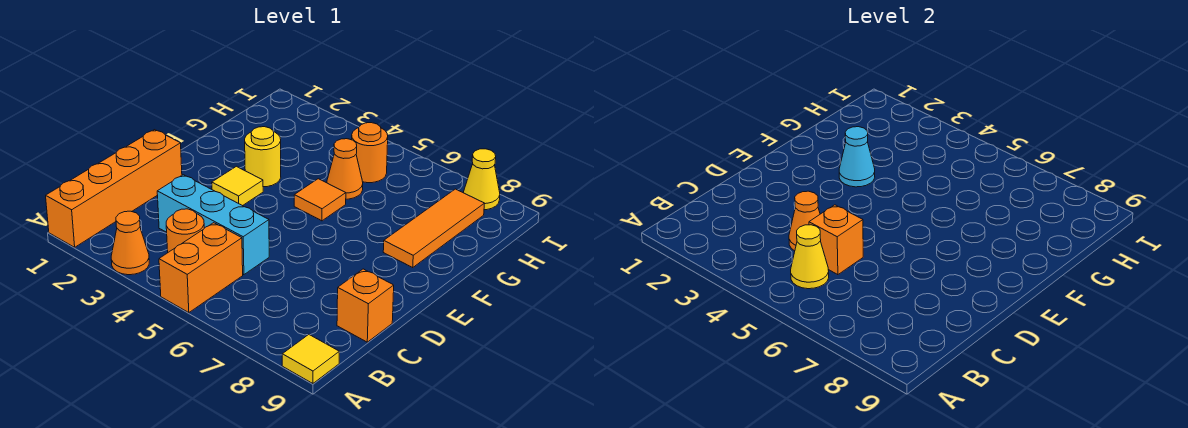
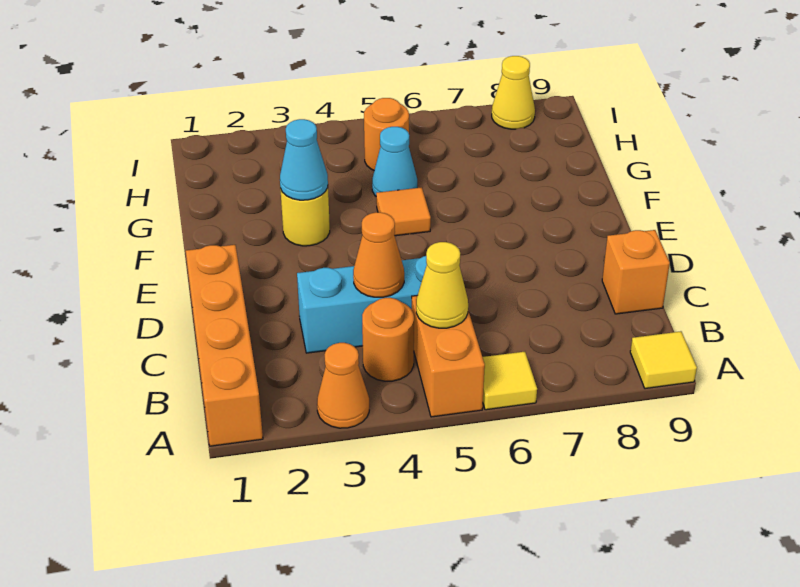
orange 1x1 brick [809,205,863,275] -> none
yellow 1x1 tile [212,166,263,206] -> yellow 1x1 tile moved to [483,352,537,410]
orange 1x3 tile [383,189,485,268] -> none
orange 1x1 cone [327,139,363,199] -> cyan 1x1 cone [372,127,417,196]

